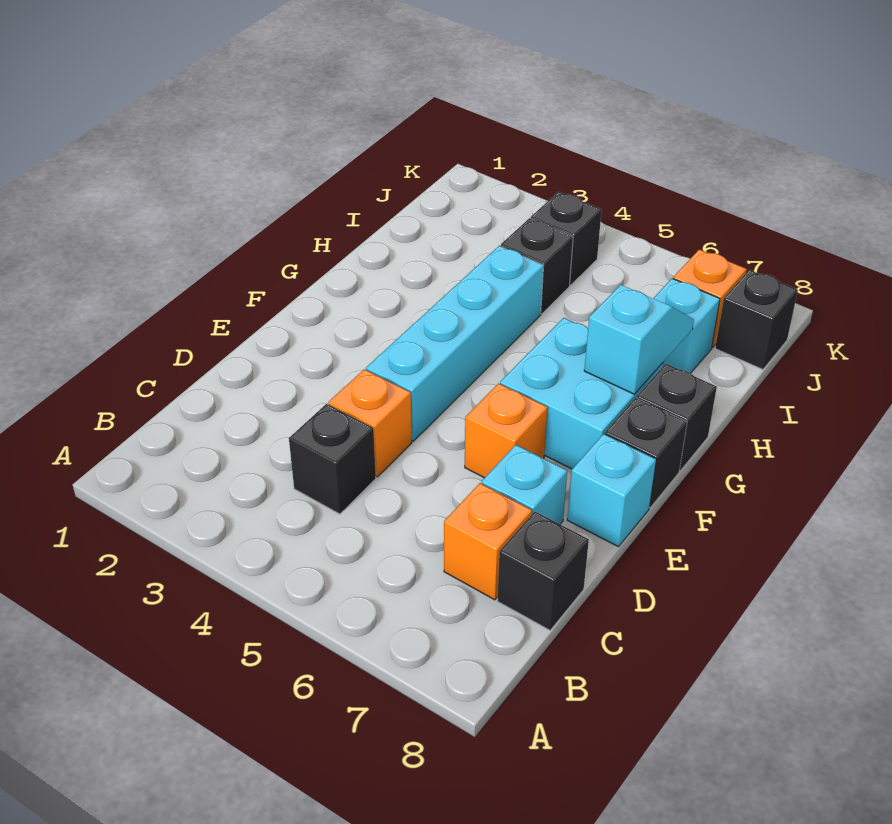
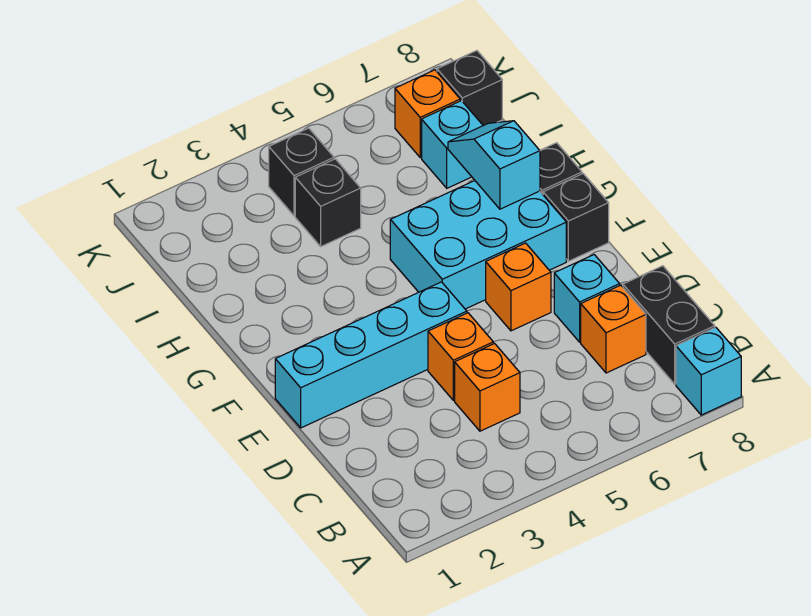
black 1x1 brick [289,404,376,514] -> orange 1x1 brick [455,344,520,431]
black 1x1 brick [498,512,589,630] -> black 1x2 brick [623,266,715,384]
cyan 1x4 brick [366,246,544,441] -> cyan 1x4 brick turned to [275,282,467,428]
cyan 1x1 brick [567,434,656,547] -> cyan 1x1 brick moved to [676,327,741,415]
cyan 2x2 brick [500,318,663,469] -> cyan 2x3 brick [390,181,566,309]

